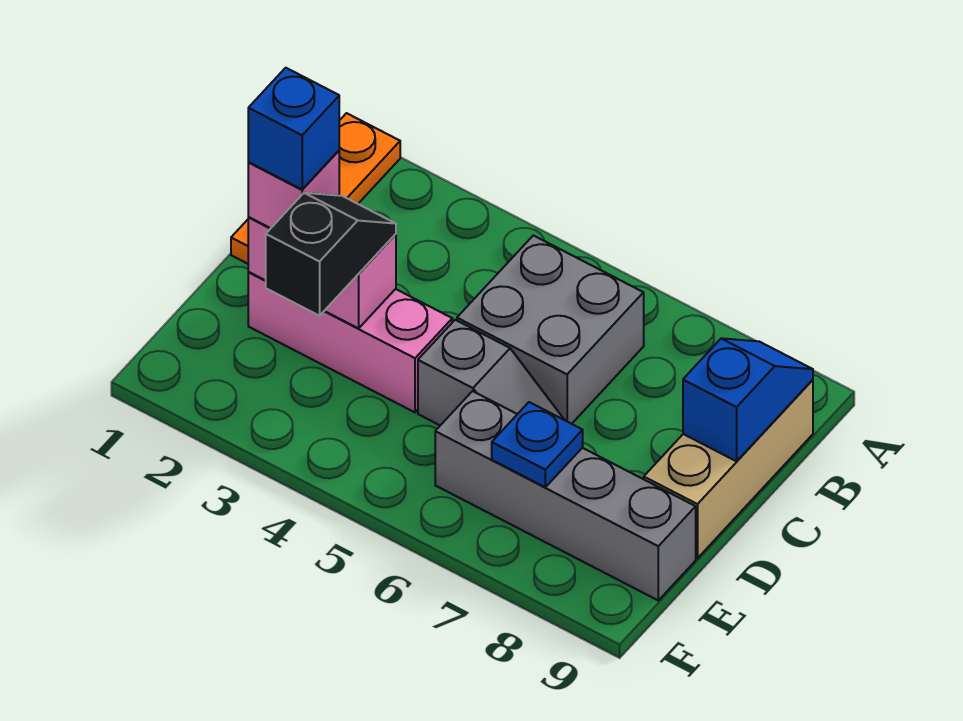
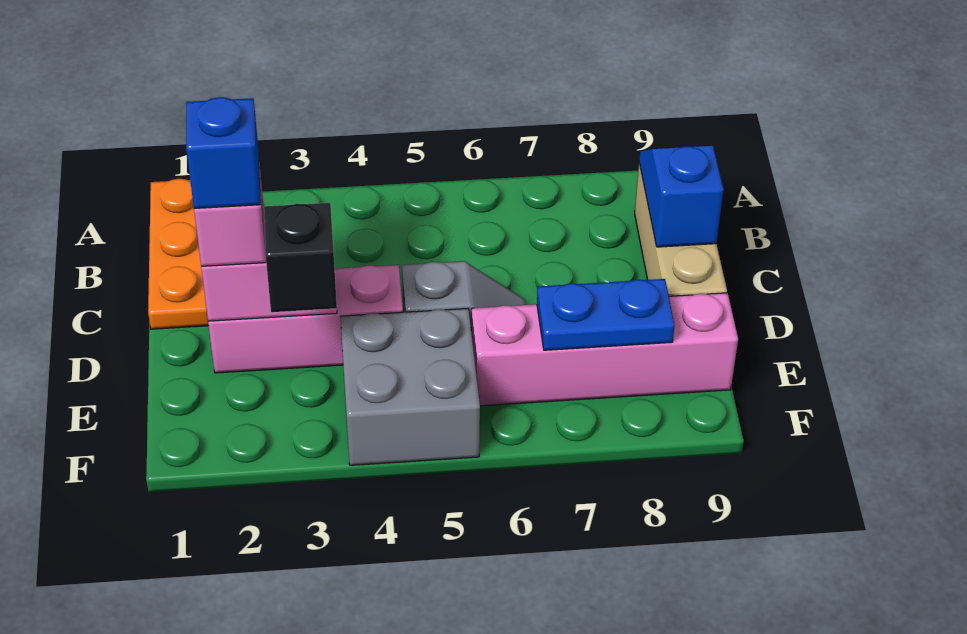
grey 2x2 brick [457,235,644,424] -> grey 2x2 brick moved to [341,308,480,465]
grey 1x4 brick [435,391,696,600] -> pink 1x4 brick [471,293,738,406]
blue 1x1 plate [492,402,583,487] -> blue 1x2 plate [537,279,675,350]

